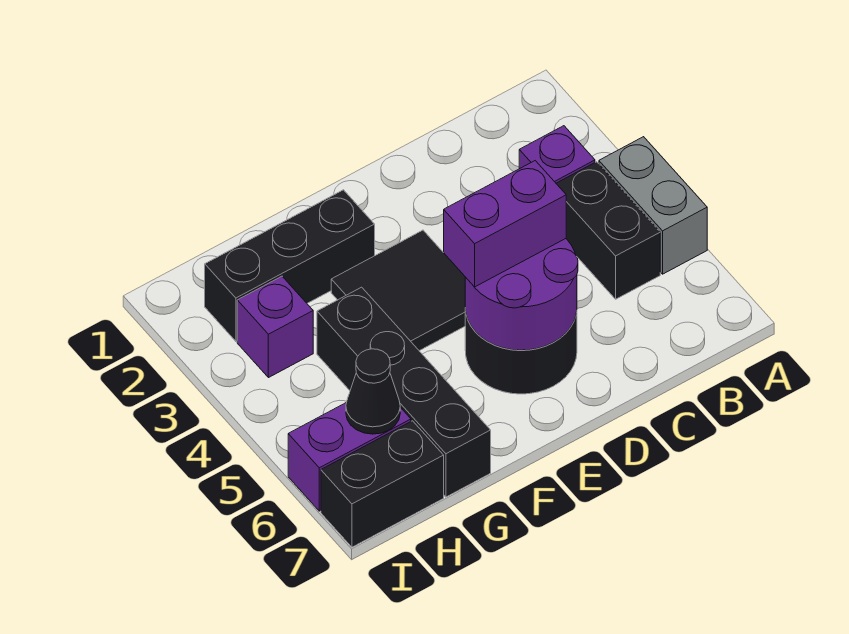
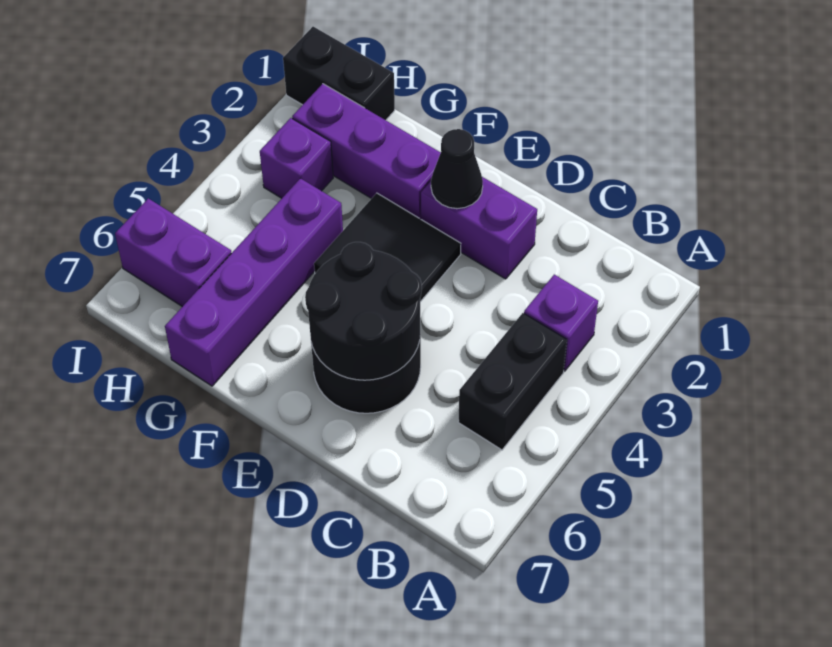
grey 1x2 brick [599,137,707,274] -> none
purple 2x2 round brick [465,239,578,350] -> black 2x2 round brick [305,242,422,380]
purple 1x2 brick [444,161,566,287] -> purple 1x2 brick moved to [421,177,537,279]
black 1x3 brick [205,190,375,341] -> purple 1x3 brick [292,84,441,219]
black 1x4 brick [317,287,491,497] -> purple 1x4 brick [165,178,343,386]
black 1x1 cone [346,349,400,434] -> black 1x1 cone moved to [431,129,483,209]
black 1x2 brick [321,421,444,547] -> black 1x2 brick moved to [283,27,395,120]

